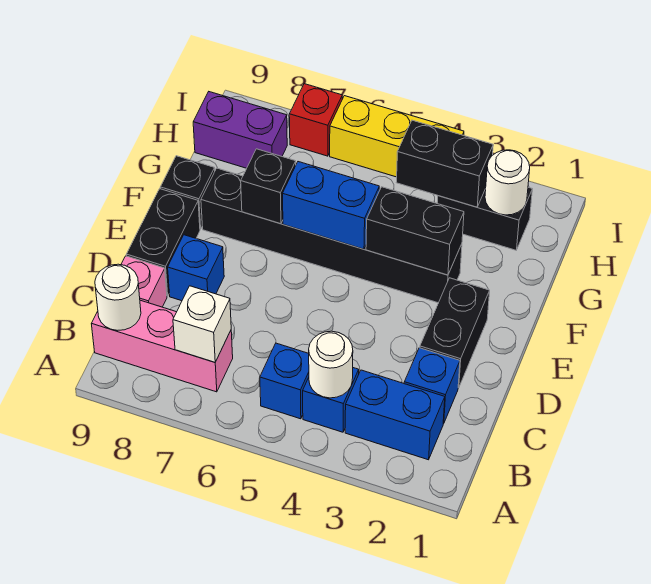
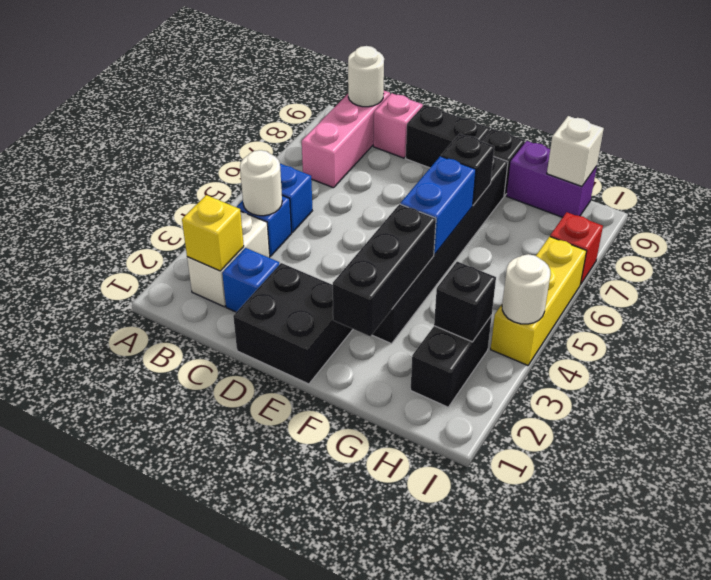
blue 1x2 brick [345,370,445,460] -> white 1x2 brick [187,212,270,307]
none -> yellow 1x1 brick [182,195,244,271]
white 1x1 brick [173,286,231,362] -> white 1x1 brick moved to [547,116,604,187]
black 1x2 brick [420,278,490,388] -> black 2x2 brick [233,263,353,384]
blue 1x1 brick [168,235,224,301] -> none
black 1x2 brick [366,187,464,275] -> black 1x3 brick [333,204,436,336]
white 1x1 round brick [485,150,530,215] -> white 1x1 round brick moved to [502,254,550,324]
black 1x2 brick [396,120,493,207] -> black 1x1 brick [434,262,496,342]
purple 1x2 brick [193,92,287,168] -> purple 1x2 brick turned to [507,141,597,217]

